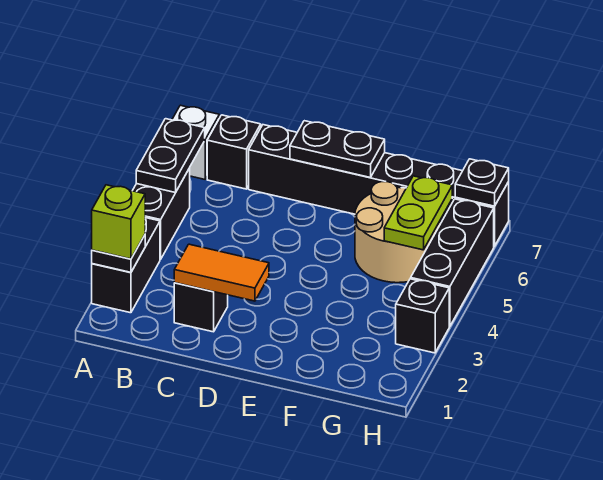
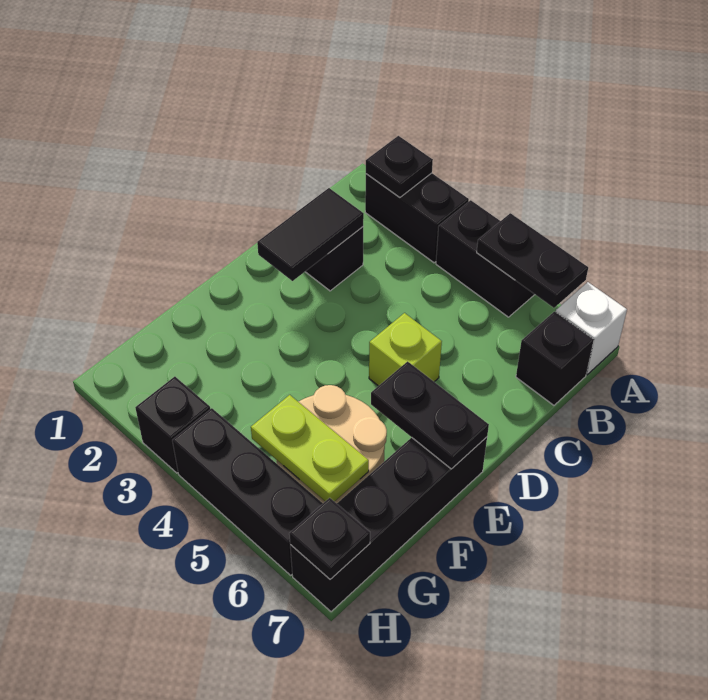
lime 1x1 brick [92,185,145,259] -> lime 1x1 brick moved to [369,313,442,386]
orange 1x2 tile [174,244,269,301] -> black 1x2 tile [257,188,364,281]
black 1x6 brick [249,125,509,246] -> black 1x4 brick [290,437,487,612]
black 1x2 plate [290,121,385,177] -> black 1x2 plate turned to [371,361,489,469]

